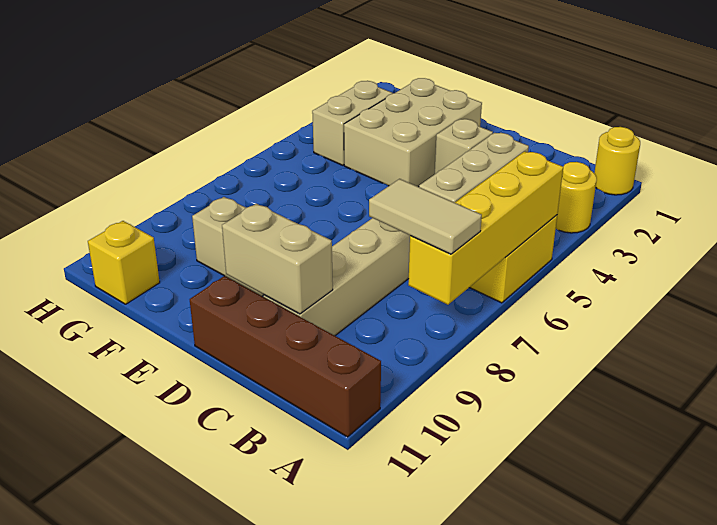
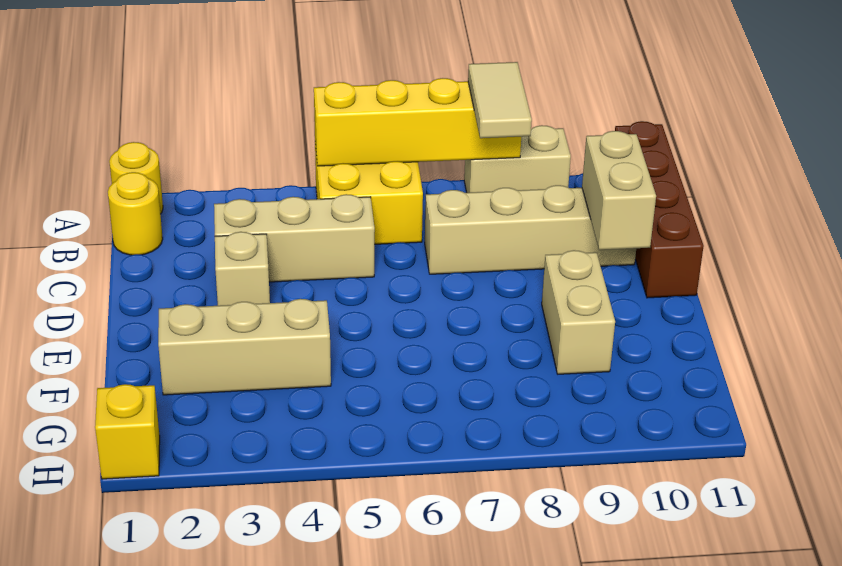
yellow 1x1 round brick [556,162,597,233] -> yellow 1x1 round brick moved to [108,172,163,255]
tan 2x3 brick [344,78,482,187] -> tan 1x3 brick [158,299,331,395]
tan 1x2 brick [312,81,393,165] -> tan 1x2 brick moved to [464,125,571,193]
yellow 1x1 brick [88,221,160,304] -> yellow 1x1 brick moved to [95,384,160,479]

